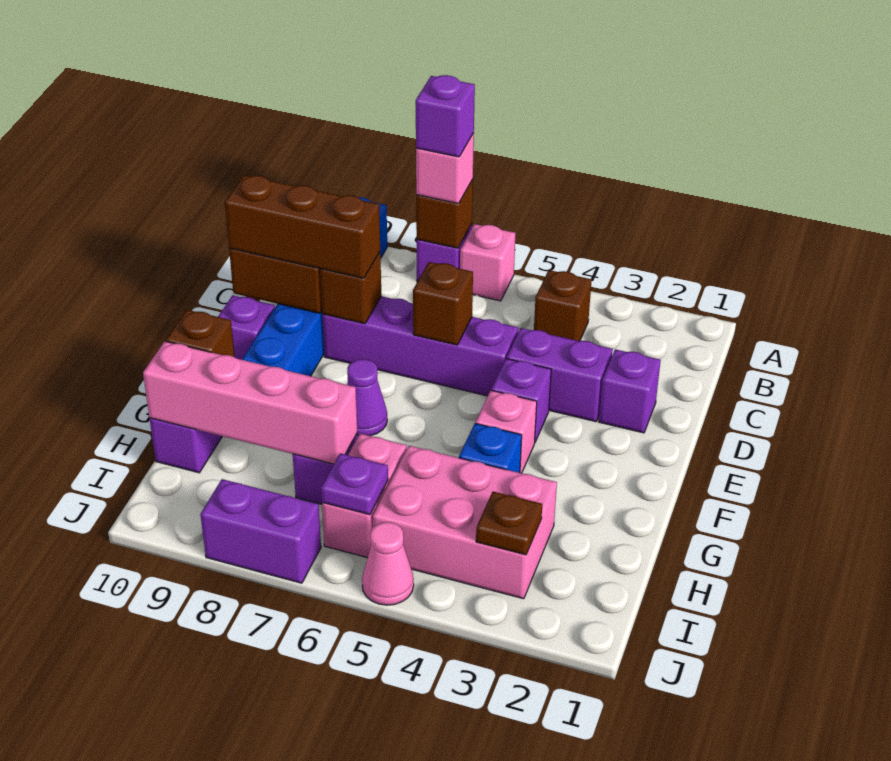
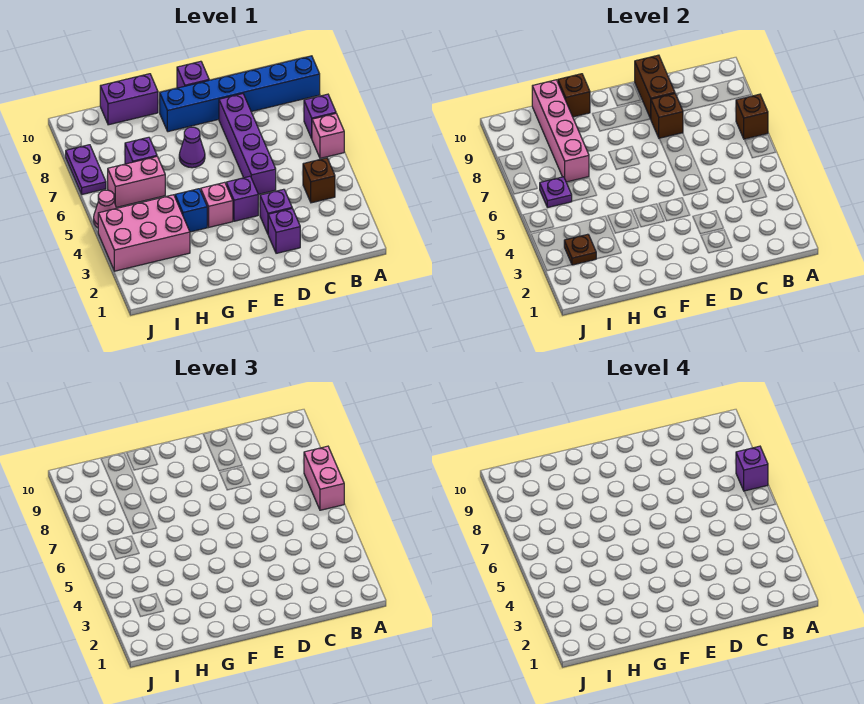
pink 1x1 brick [416,133,474,204] -> pink 1x2 brick [304,446,344,510]
purple 1x2 brick [507,328,613,422] -> purple 1x1 brick [260,189,292,234]
brown 1x1 brick [413,262,473,345] -> none
brown 1x3 brick [225,175,380,278] -> none
pink 2x3 brick [373,446,557,599] -> pink 2x3 brick turned to [98,195,190,271]
purple 1x2 brick [200,479,321,583] -> purple 1x2 plate [66,145,106,194]

